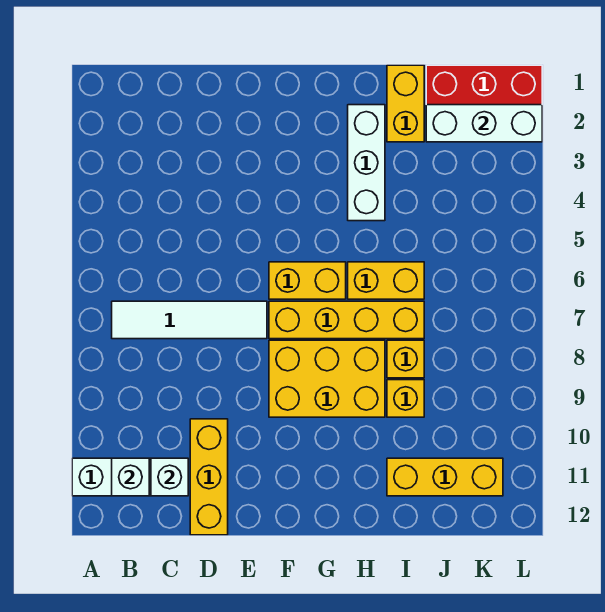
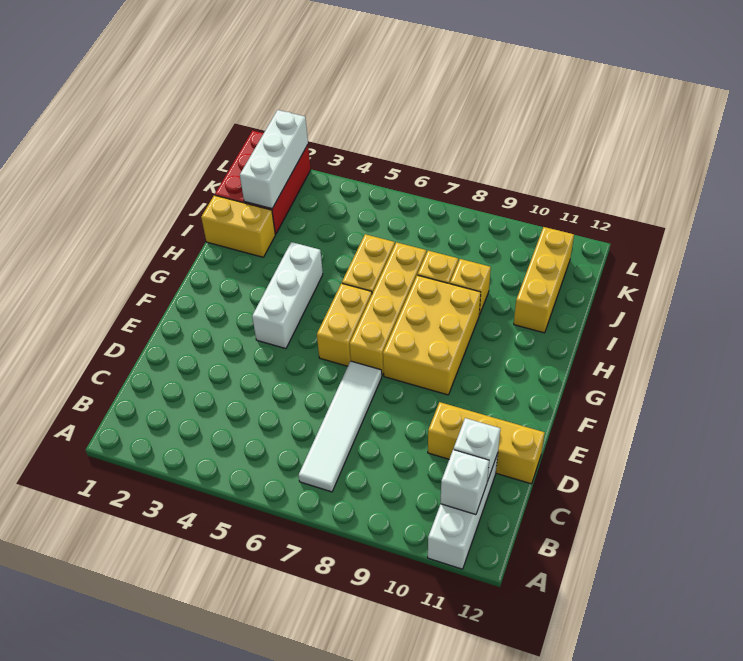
white 1x3 brick [348,105,385,221] -> white 1x3 brick turned to [252,242,323,349]

